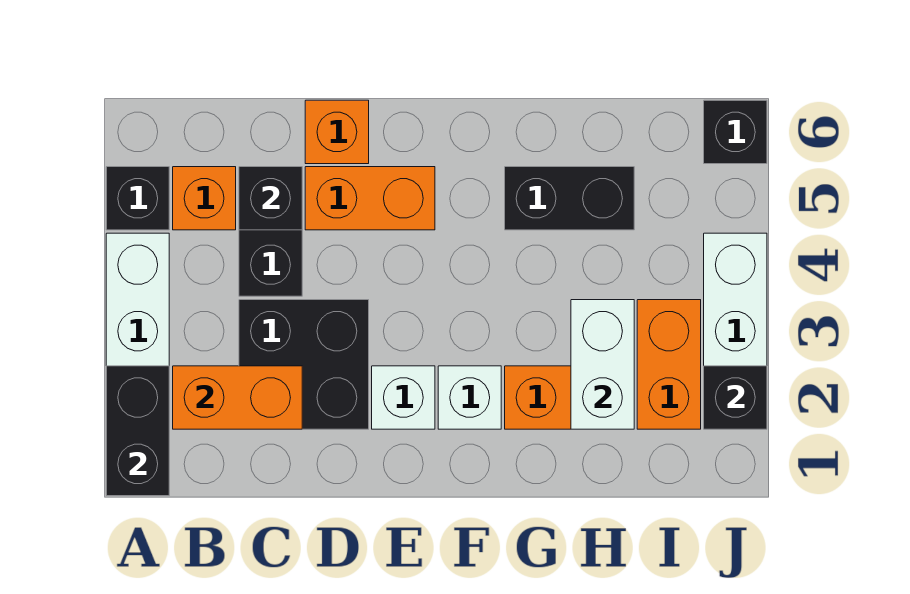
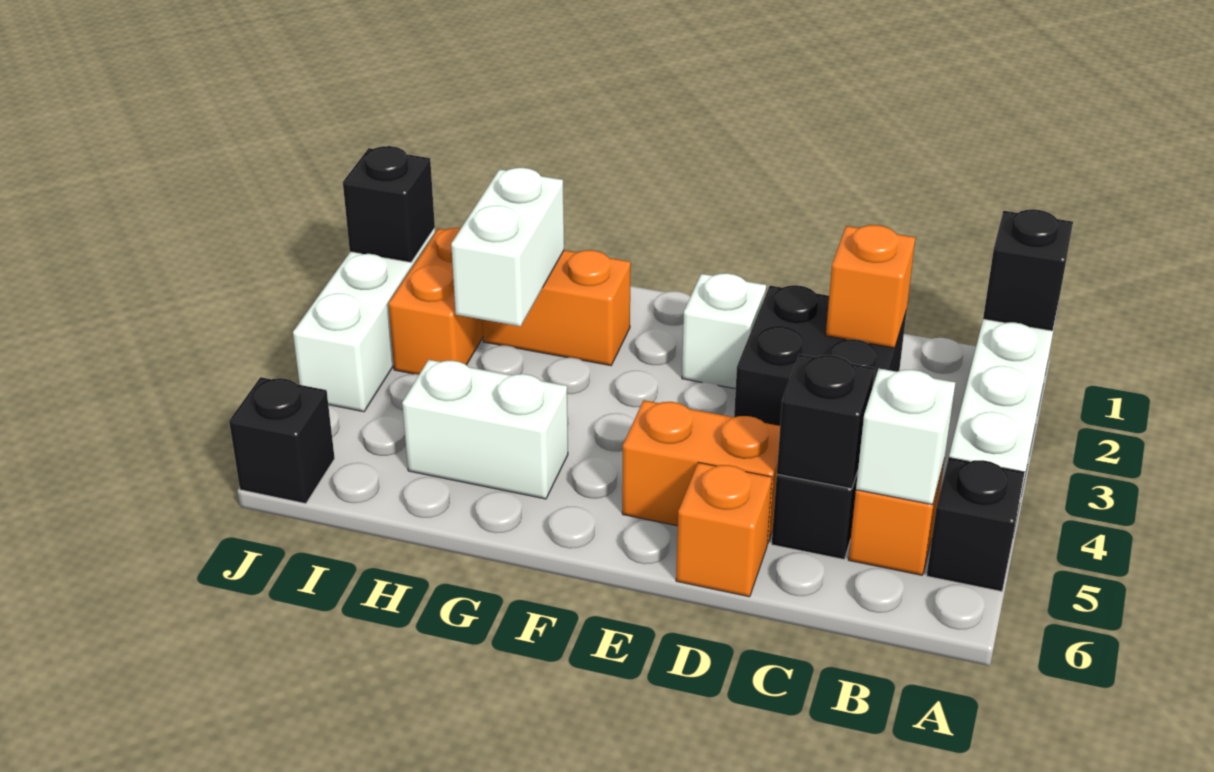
black 1x2 brick [106,366,169,496] -> black 1x1 brick [983,209,1073,331]
orange 1x2 brick [173,366,302,429] -> orange 1x1 brick [826,225,915,348]
white 1x1 brick [438,366,501,429] -> white 1x1 brick moved to [856,369,956,505]
black 1x2 brick [505,167,634,230] -> white 1x2 brick [402,360,568,499]

